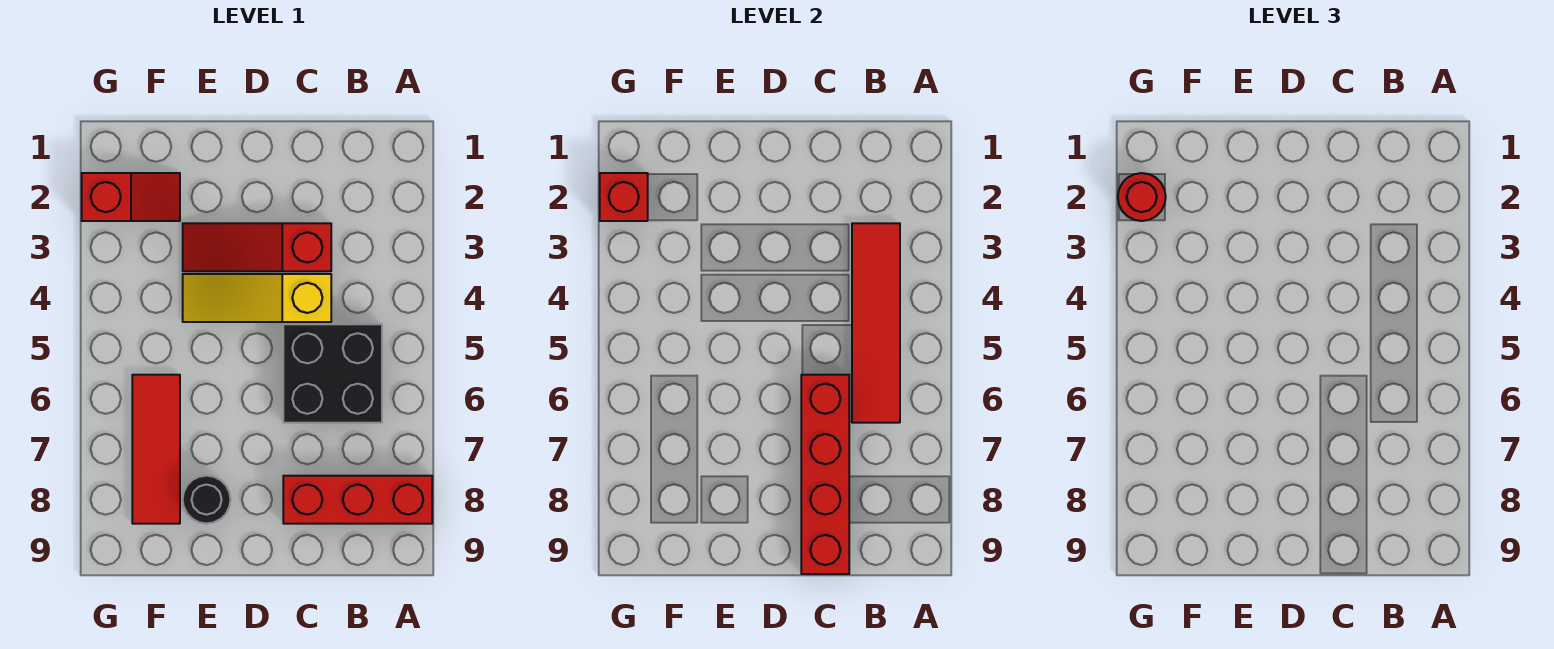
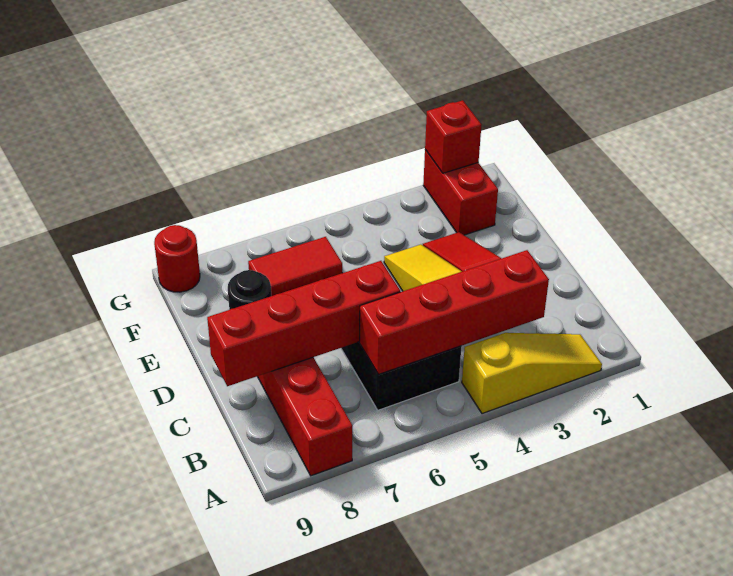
none -> yellow 1x3 slope [462,333,602,414]
red 1x4 tile [852,223,900,423] -> red 1x4 brick [360,250,549,375]
red 1x2 slope [82,173,180,221] -> red 1x2 brick [423,150,498,235]
red 1x3 tile [132,375,180,524] -> red 1x2 tile [248,237,342,296]
red 1x1 round brick [1118,173,1166,221] -> red 1x1 round brick moved to [154,225,200,292]

